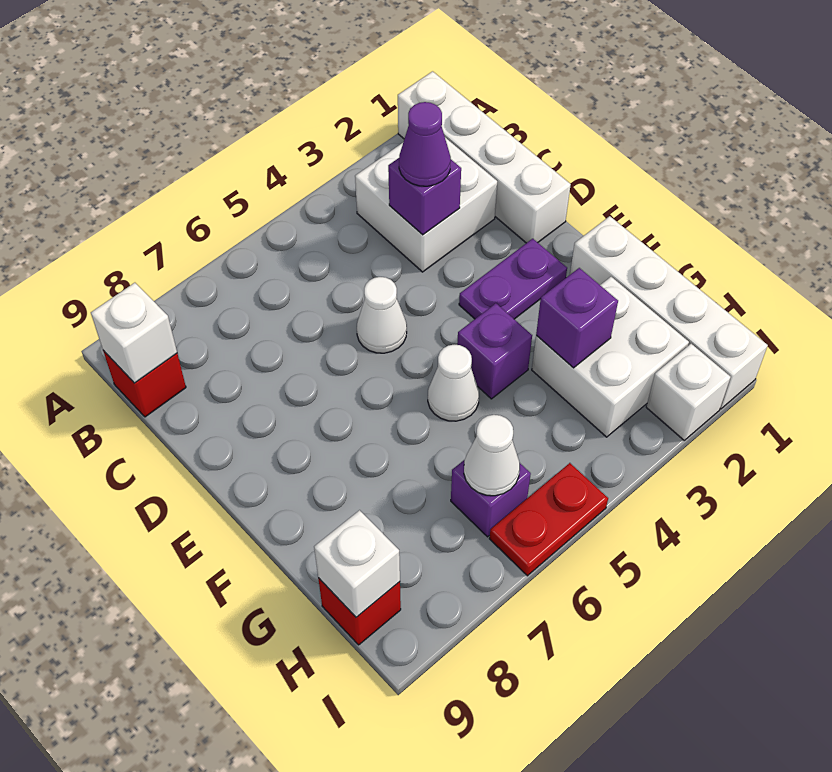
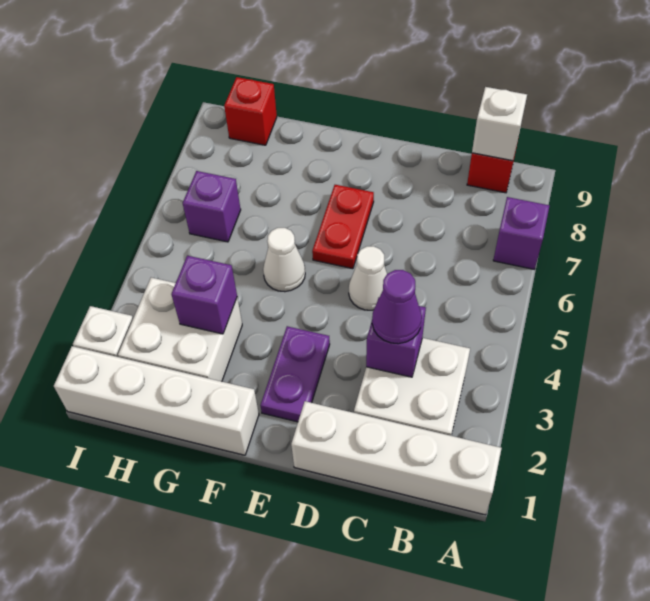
purple 1x1 brick [457,303,532,399] -> purple 1x1 brick moved to [493,197,549,269]
white 1x1 cone [464,415,520,496] -> none
white 1x1 brick [314,510,400,617] -> none
red 1x2 plate [489,463,608,576] -> red 1x2 plate moved to [312,185,374,269]

